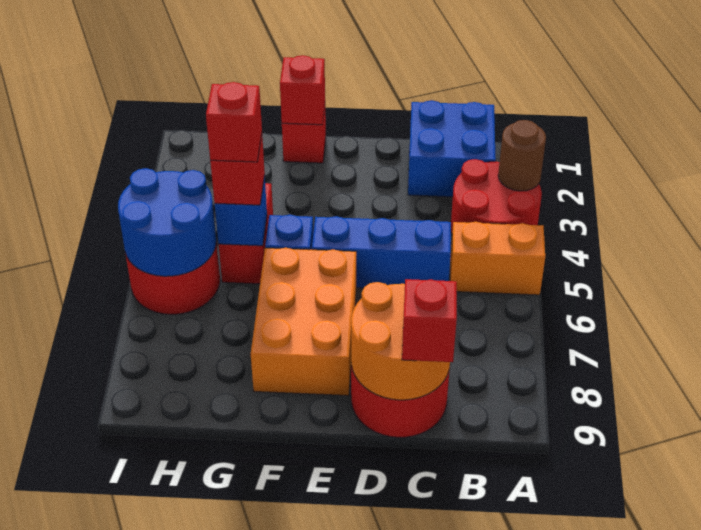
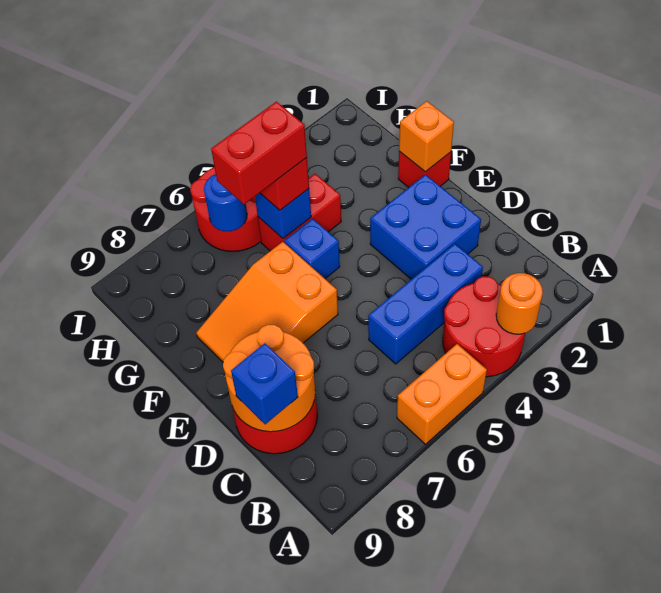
brown 1x1 round brick [498,120,546,191] -> orange 1x1 round brick [496,273,543,334]
orange 1x2 brick [450,222,545,295] -> orange 1x2 brick turned to [397,344,487,444]
blue 2x2 brick [408,100,496,197] -> blue 2x2 brick moved to [370,174,481,279]
blue 1x3 brick [312,216,451,288] -> blue 1x3 brick turned to [368,244,483,364]
red 1x1 brick [402,279,457,362] -> blue 1x1 brick [231,343,298,424]
orange 2x3 brick [251,248,356,396] -> orange 2x3 slope [196,242,338,362]
red 1x1 brick [280,55,325,125] -> orange 1x1 brick [399,101,454,172]
red 1x1 brick [206,82,262,162] -> red 1x2 brick [211,102,307,204]
blue 2x2 round brick [118,168,216,276] -> blue 1x1 round brick [204,174,247,231]

